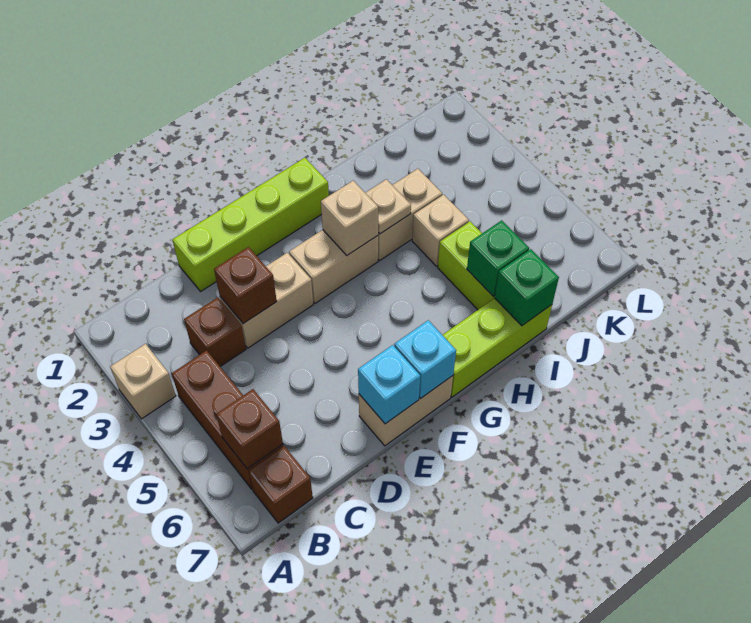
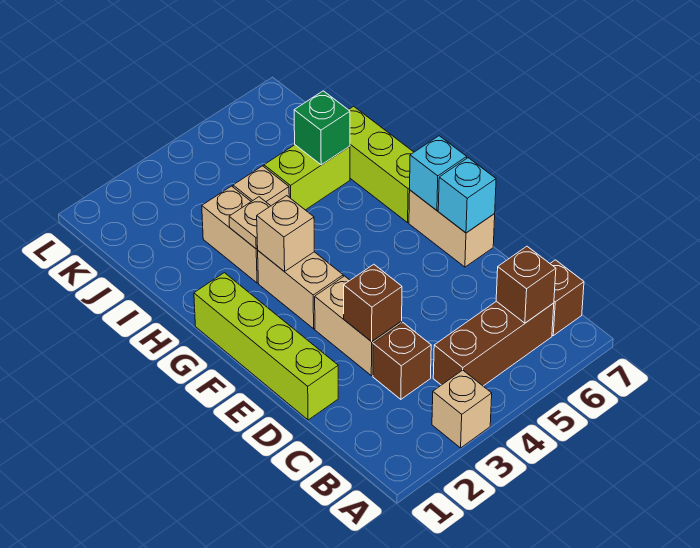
green 1x1 brick [495,249,559,326] -> none

